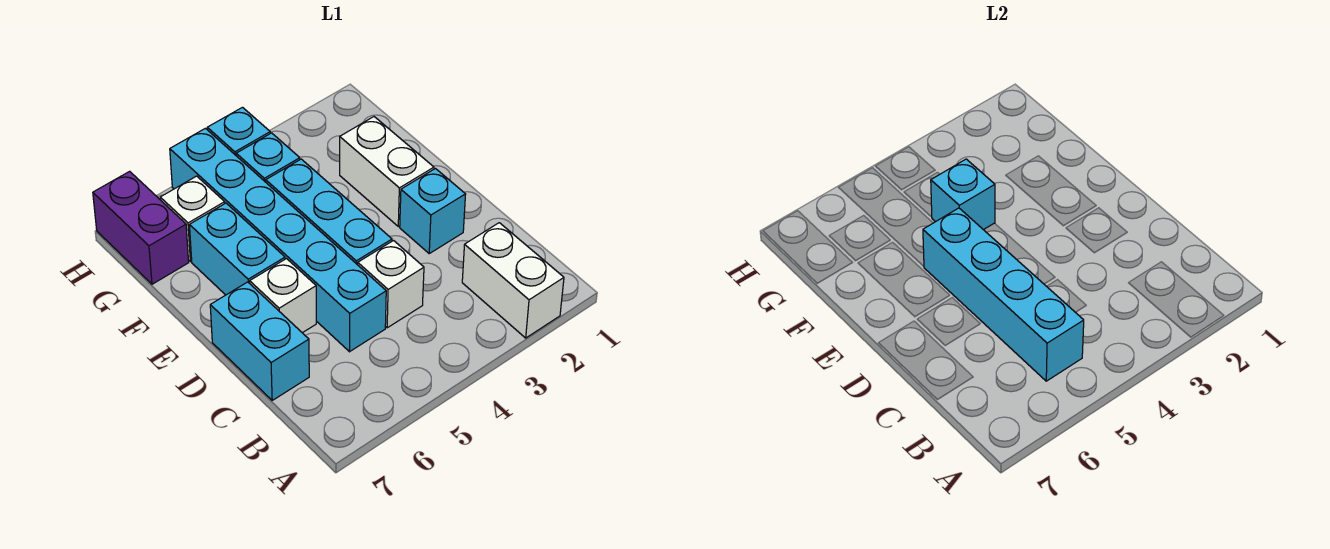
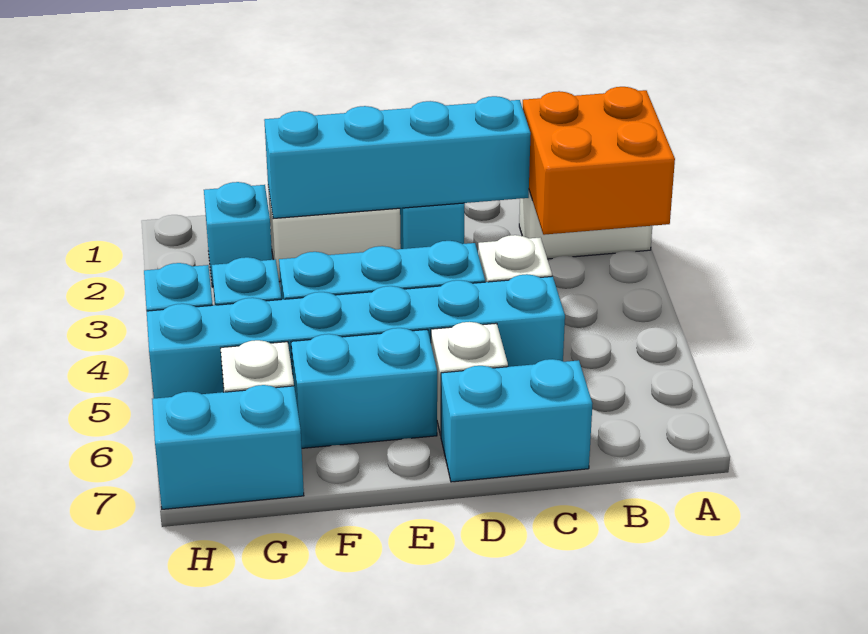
none -> orange 2x2 brick [523,87,675,235]
cyan 1x4 brick [923,208,1084,381] -> cyan 1x4 brick moved to [264,96,531,219]
cyan 1x1 brick [931,159,995,230] -> cyan 1x1 brick moved to [204,182,272,287]
purple 1x2 brick [93,171,189,284] -> cyan 1x2 brick [152,385,304,509]

